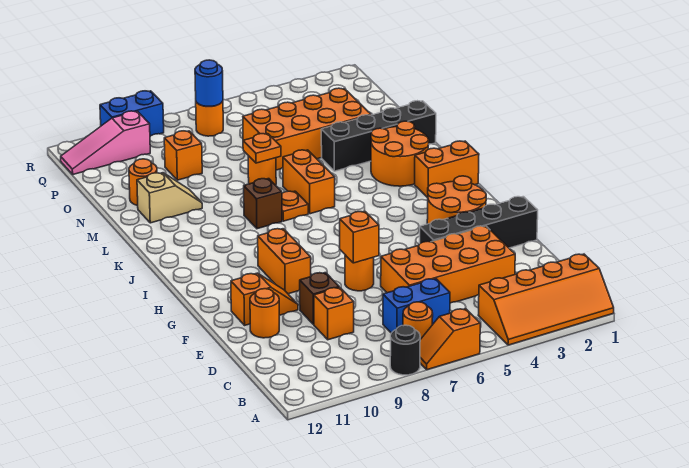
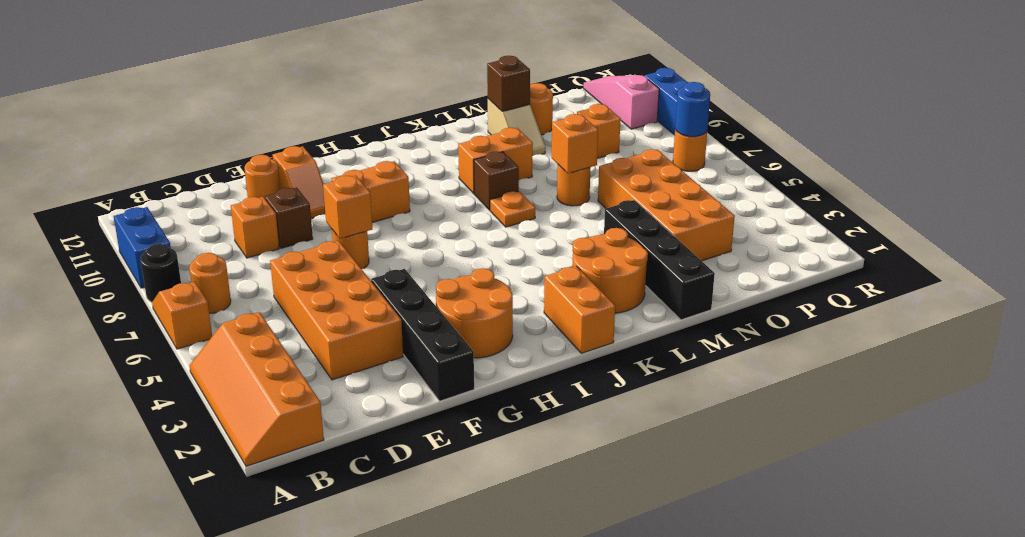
blue 1x2 brick [383,279,450,333] -> blue 1x2 brick moved to [114,207,171,288]
orange 1x2 brick [283,150,335,214] -> orange 1x2 brick moved to [458,128,533,193]
orange 1x1 plate [243,134,281,163] -> orange 1x1 brick [552,114,598,173]
none -> brown 1x1 brick [487,56,530,112]

